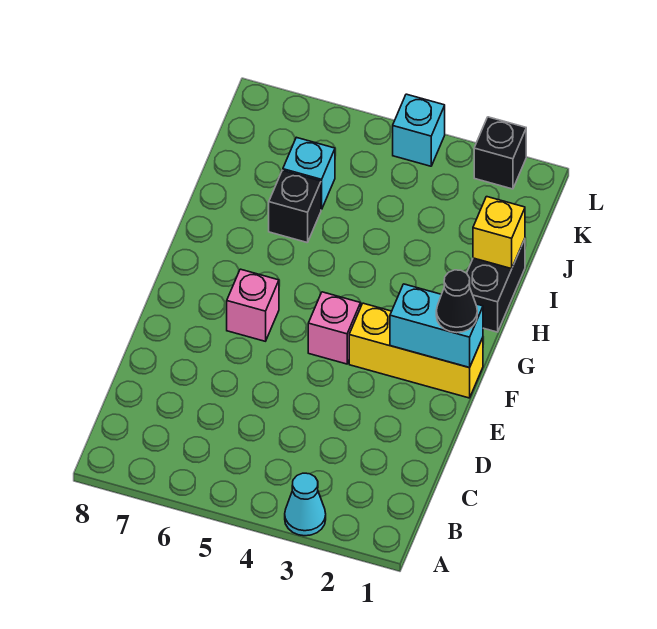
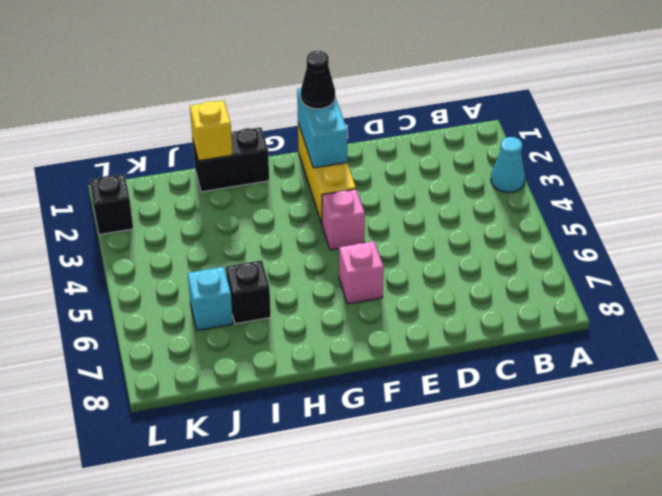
cyan 1x1 brick [393,94,445,166] -> none

